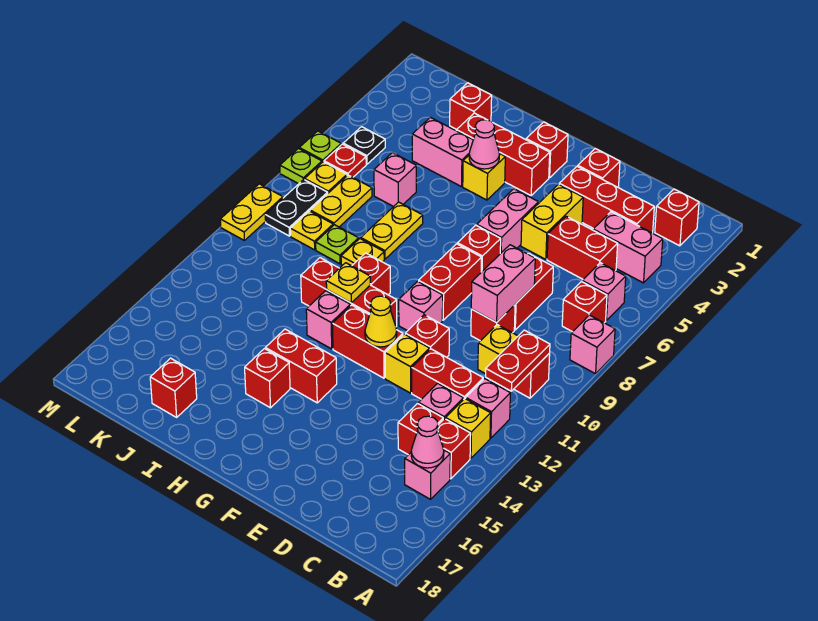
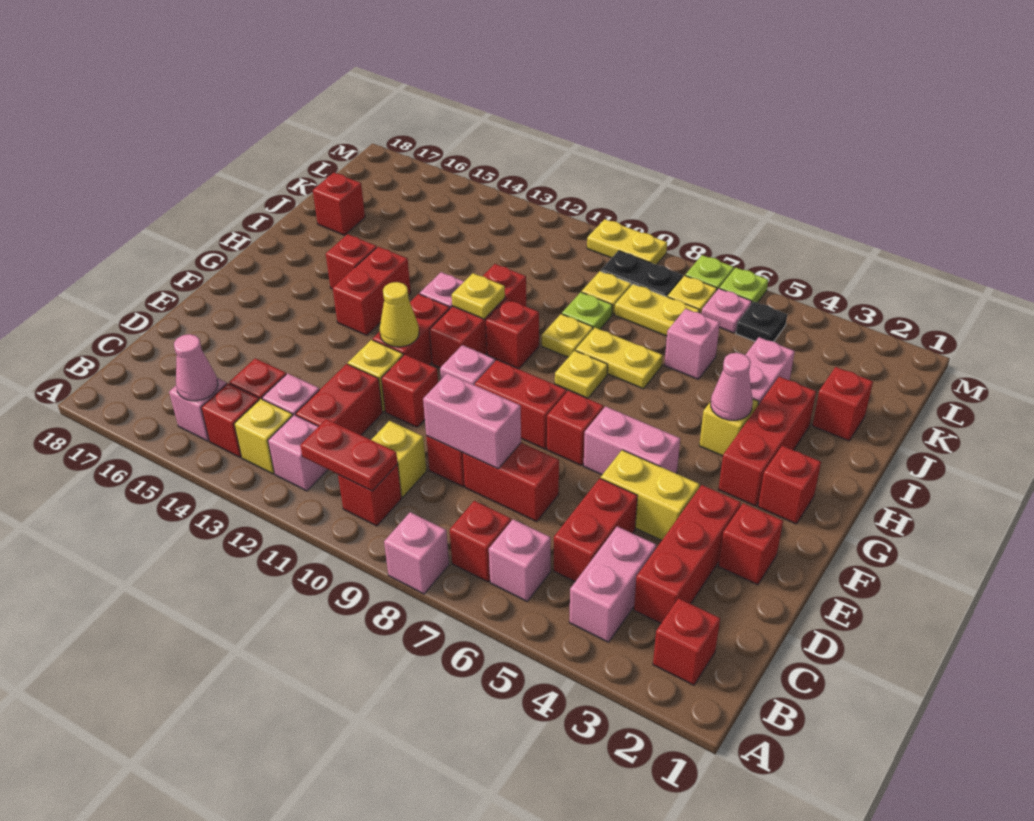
none -> yellow 1x1 plate [555,351,608,398]
red 1x1 plate [324,144,366,177] -> pink 1x1 plate [702,289,752,333]

